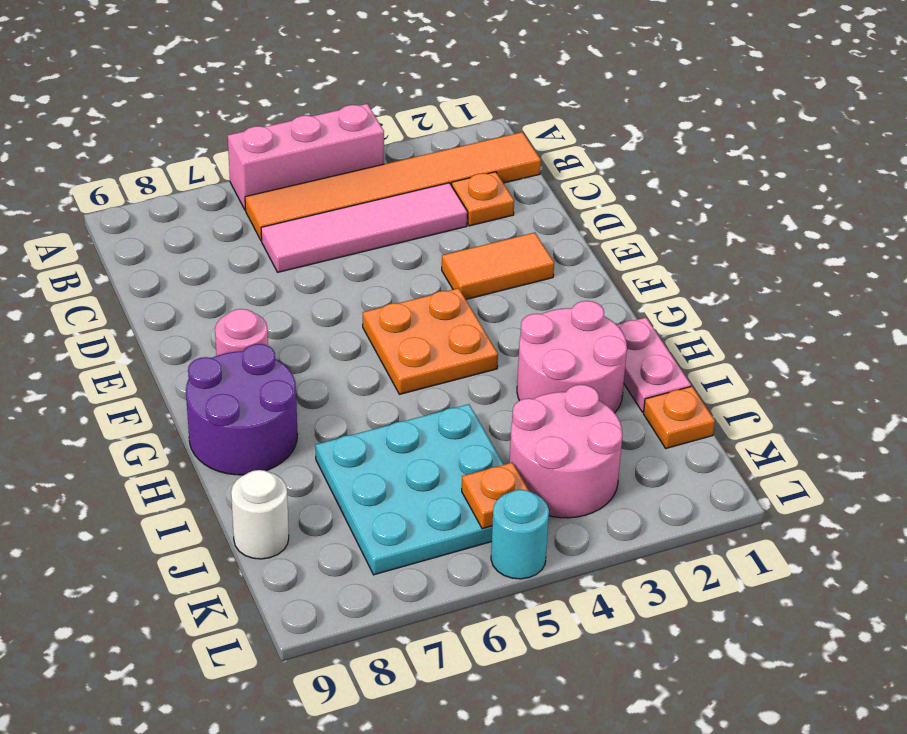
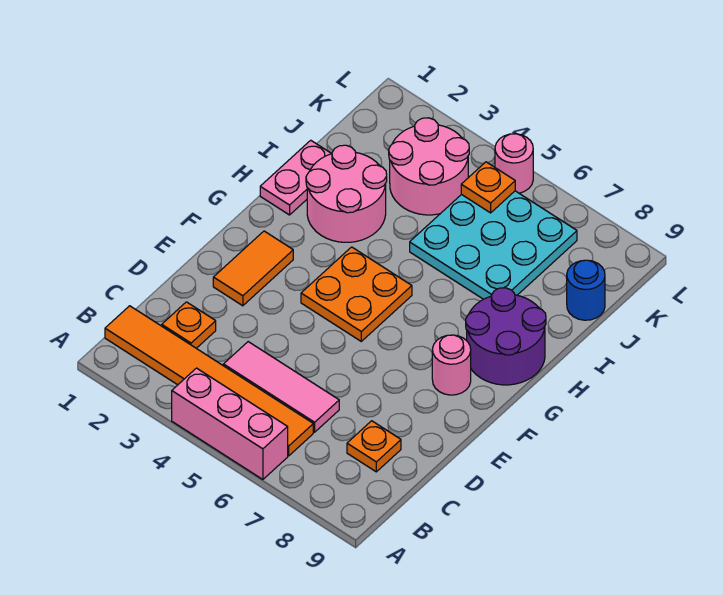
pink 1x4 tile [261,183,467,272] -> pink 1x3 tile [223,342,339,432]
orange 1x2 tile [442,233,554,299] -> orange 1x2 tile turned to [213,231,293,306]
orange 1x1 plate [644,386,715,448] -> orange 1x1 plate moved to [347,421,401,472]
white 1x1 round brick [231,470,289,559] -> blue 1x1 round brick [567,260,605,320]
cyan 1x1 round brick [491,490,549,579] -> pink 1x1 round brick [495,134,533,193]

